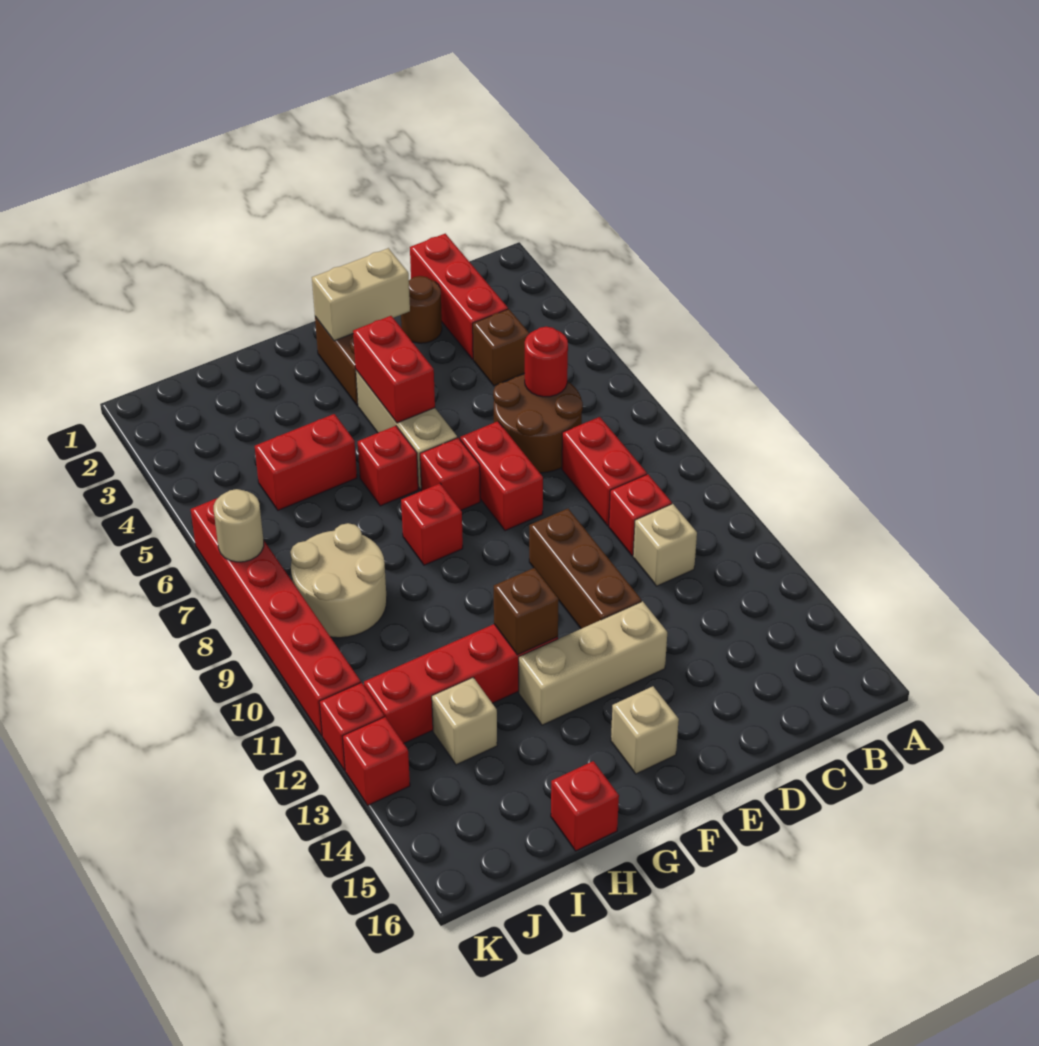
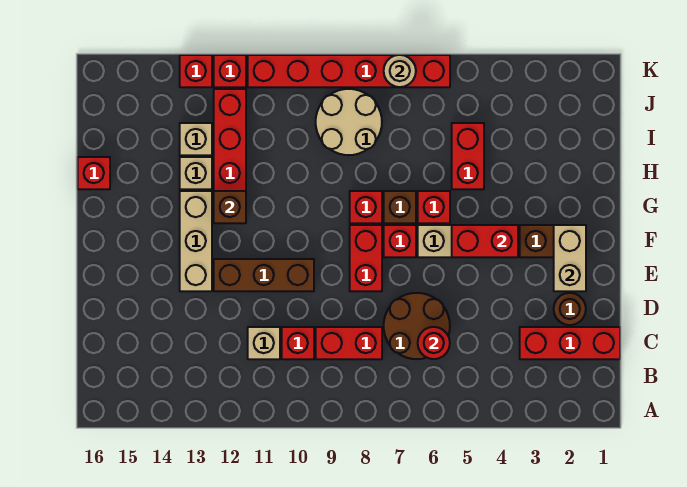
brown 1x1 brick [473,309,530,386] -> brown 1x1 brick moved to [384,191,416,223]
red 1x2 brick [460,421,543,531] -> red 1x2 brick turned to [350,225,382,291]
tan 1x1 brick [611,686,679,774] -> tan 1x1 brick moved to [180,157,212,189]

